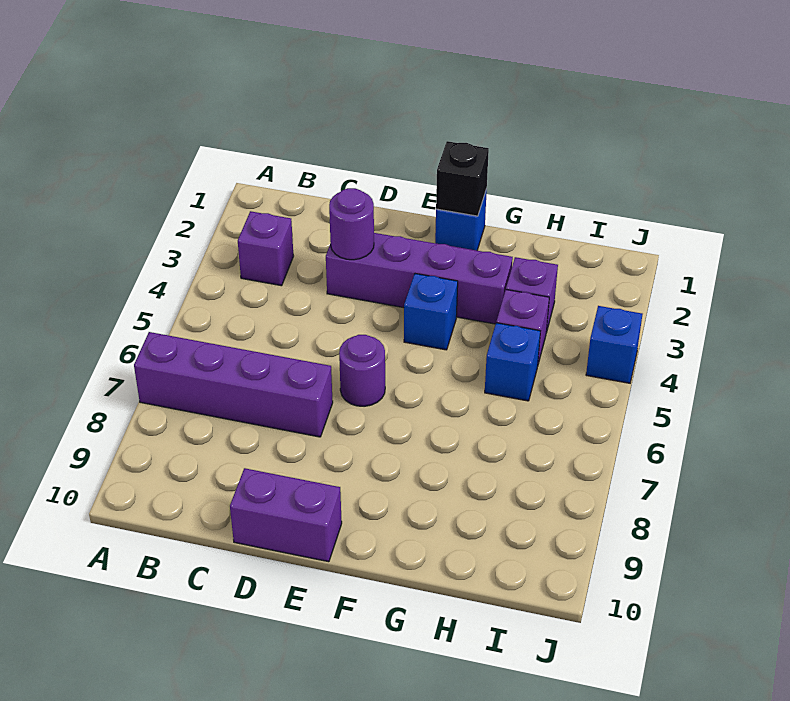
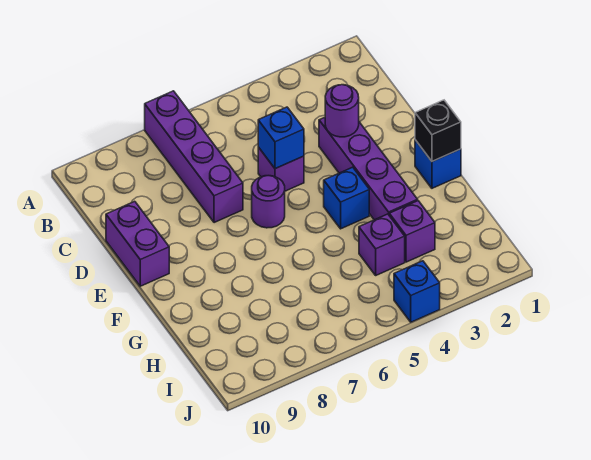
purple 1x1 brick [238,211,293,286] -> purple 1x1 brick moved to [258,147,304,191]
blue 1x1 brick [485,323,540,401] -> blue 1x1 brick moved to [258,107,304,169]

